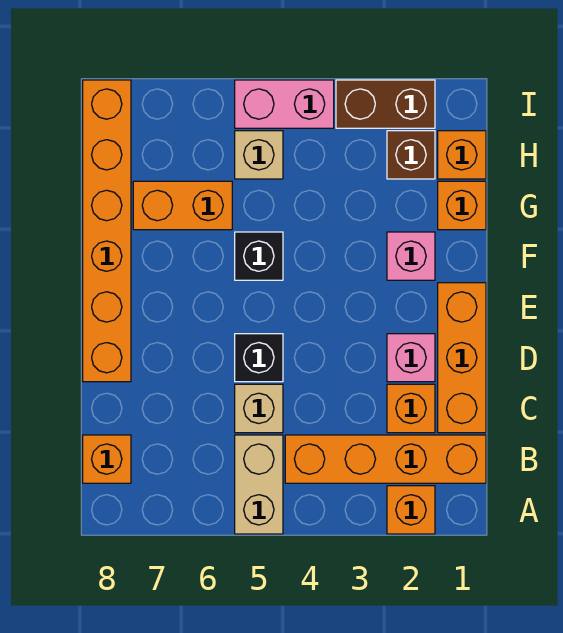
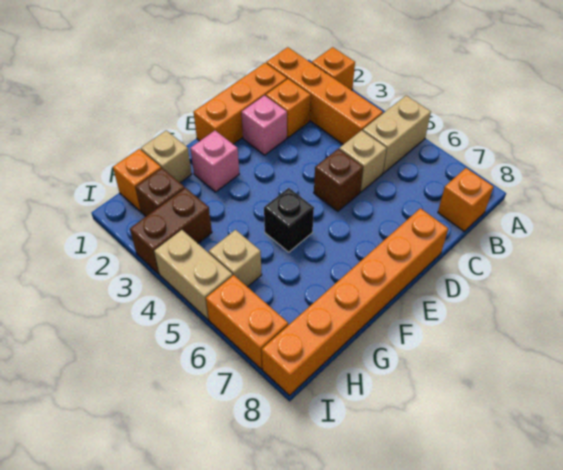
black 1x1 brick [235,334,283,382] -> brown 1x1 brick [314,149,363,211]
orange 1x1 brick [438,181,486,230] -> tan 1x1 brick [141,130,192,183]
orange 1x2 brick [133,181,232,230] -> orange 1x2 brick moved to [206,275,288,369]
brown 1x2 brick [336,80,435,128] -> brown 1x2 brick turned to [130,188,212,274]
pink 1x2 brick [235,80,334,128] -> tan 1x2 brick [154,230,233,320]

